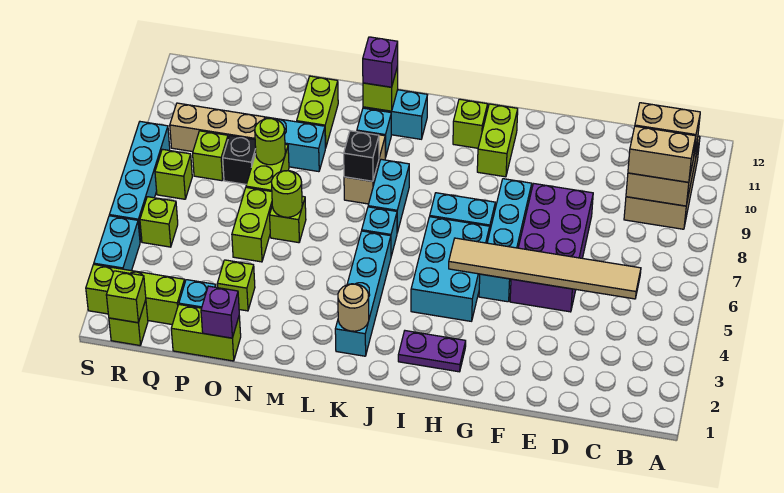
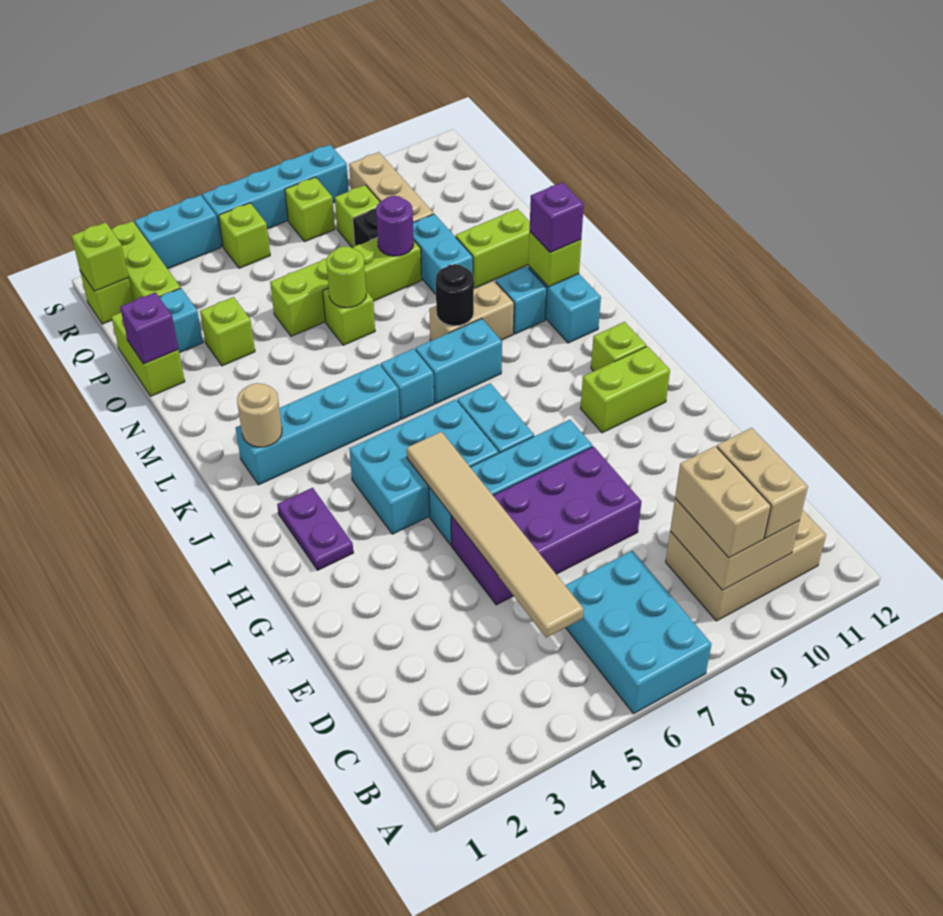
none -> cyan 2x3 brick [565,551,711,714]
black 1x1 brick [344,131,379,181] -> black 1x1 round brick [436,264,474,326]
lime 1x1 round brick [255,119,285,165] -> purple 1x1 round brick [376,196,414,256]

